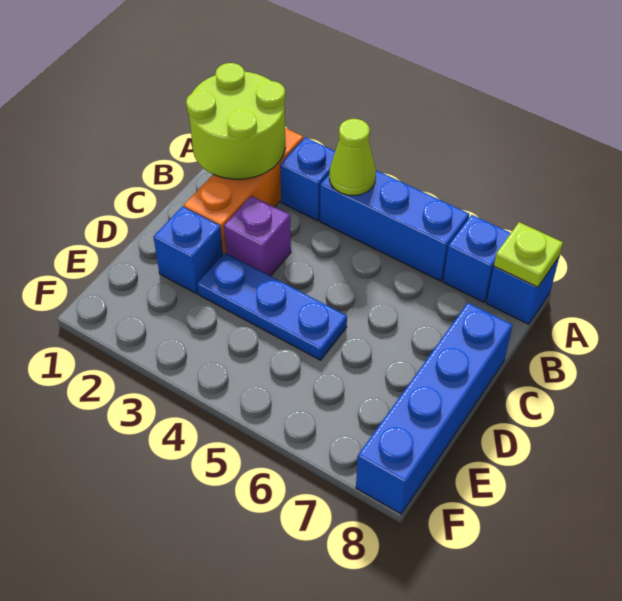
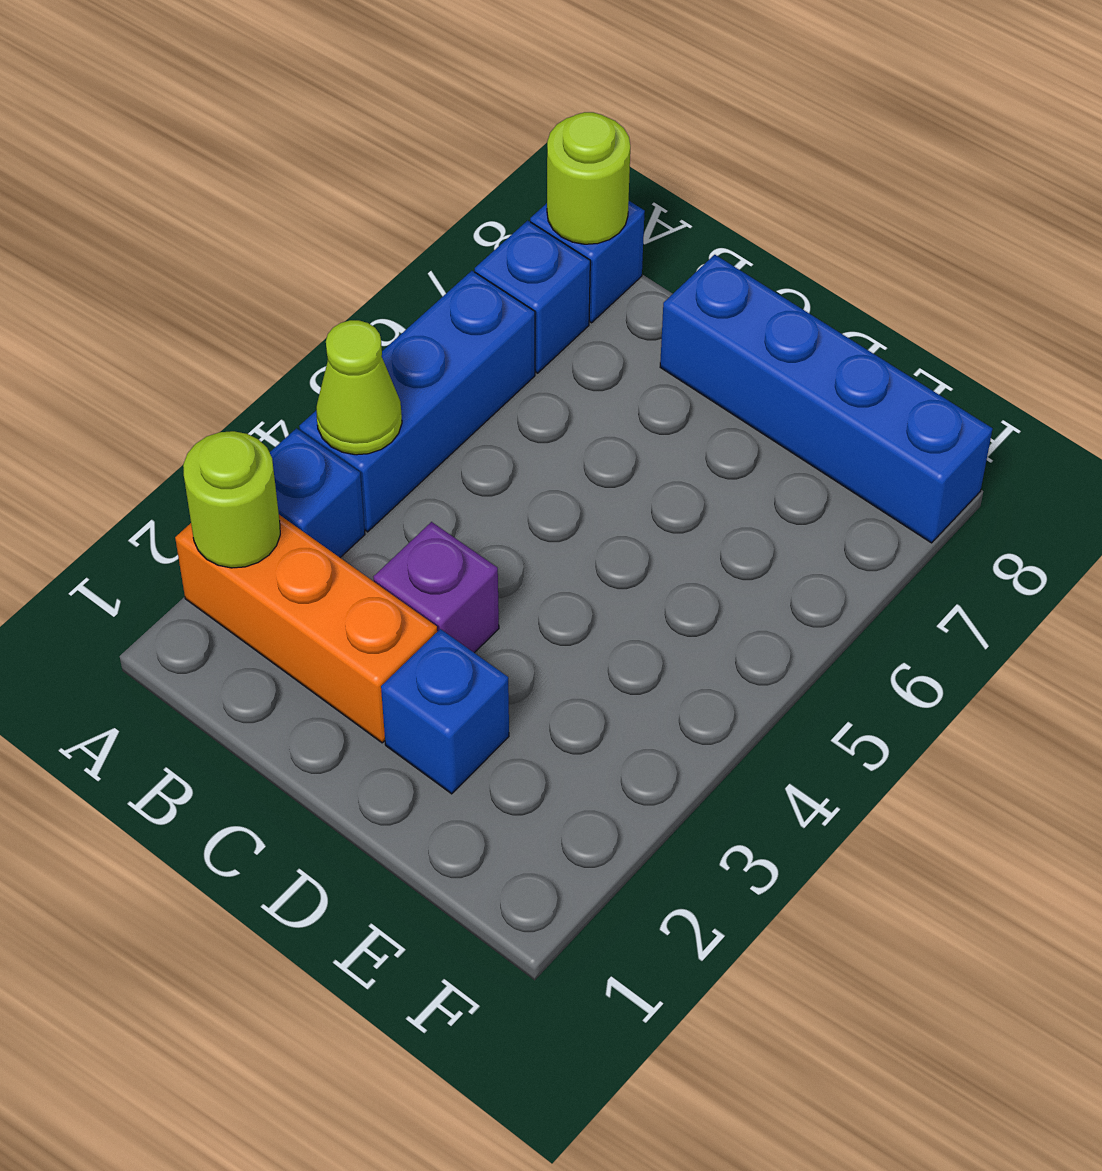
lime 2x2 round brick [186,63,285,179] -> lime 1x1 round brick [183,431,280,568]
lime 1x1 plate [494,222,563,287] -> lime 1x1 round brick [547,112,630,244]
blue 1x3 plate [197,253,347,360] -> none

